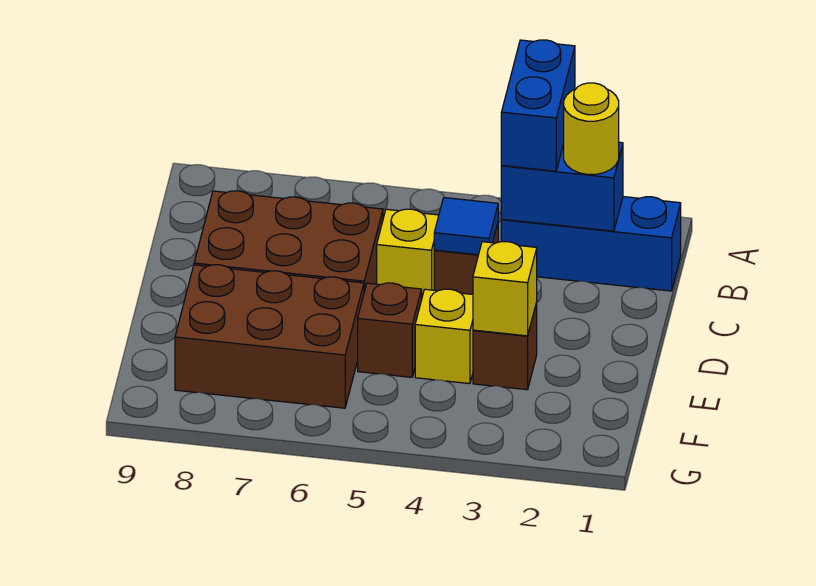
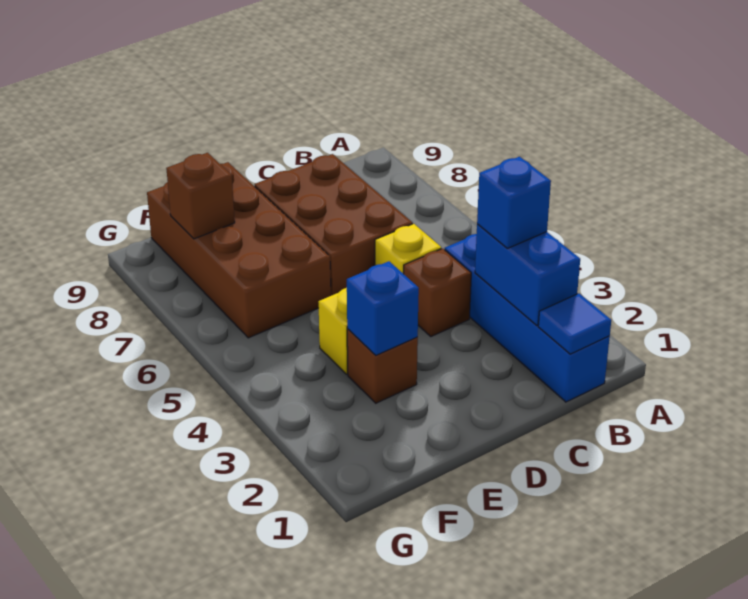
blue 1x2 brick [501,40,575,171] -> blue 1x1 brick [477,157,551,248]
blue 1x3 brick [501,197,681,291] -> blue 1x4 brick [445,234,610,402]
yellow 1x1 round brick [564,83,619,175] -> none
blue 1x1 tile [434,198,498,255] -> blue 1x1 tile moved to [538,293,611,354]
yellow 1x1 brick [473,242,537,336] -> blue 1x1 brick [347,261,419,355]
brown 1x1 brick [358,283,422,377] -> brown 1x1 brick moved to [166,153,235,239]
brown 2x3 brick [175,265,364,408] -> brown 2x4 brick [147,162,331,338]

